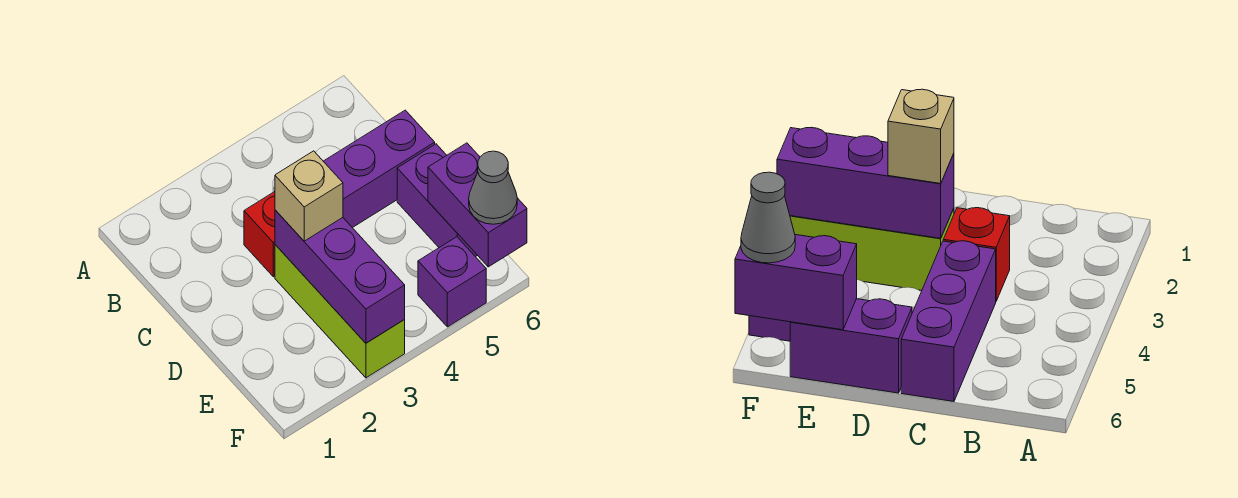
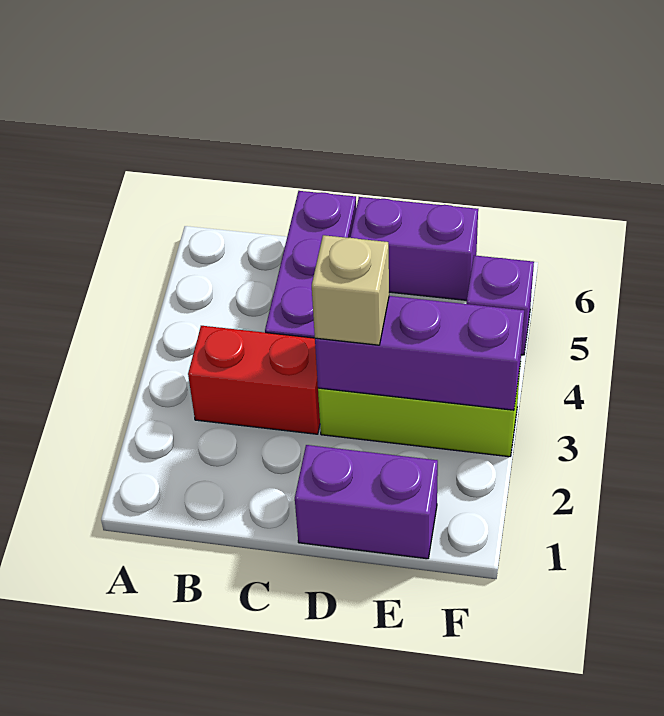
red 1x1 brick [244,192,275,277] -> red 1x2 brick [188,326,320,434]
purple 1x2 brick [428,143,527,267] -> purple 1x2 brick moved to [295,445,438,559]
grey 1x1 cone [469,151,517,224] -> none

